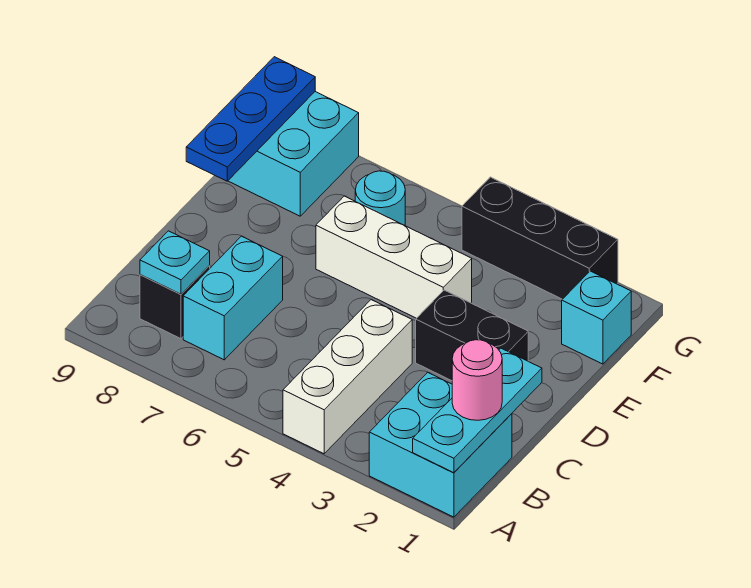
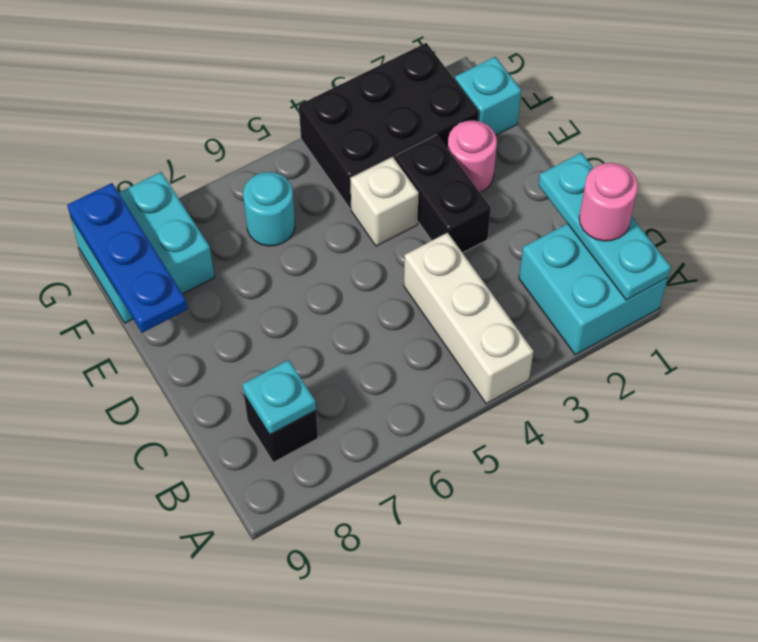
cyan 1x2 brick [183,236,283,360] -> none
black 1x2 brick [416,290,528,381] -> black 1x2 brick turned to [395,135,491,253]
none -> pink 1x1 round brick [448,121,497,192]
white 1x3 brick [316,196,472,318] -> white 1x1 brick [350,157,419,246]
black 1x3 brick [462,177,618,299] -> black 2x3 brick [299,43,479,209]

